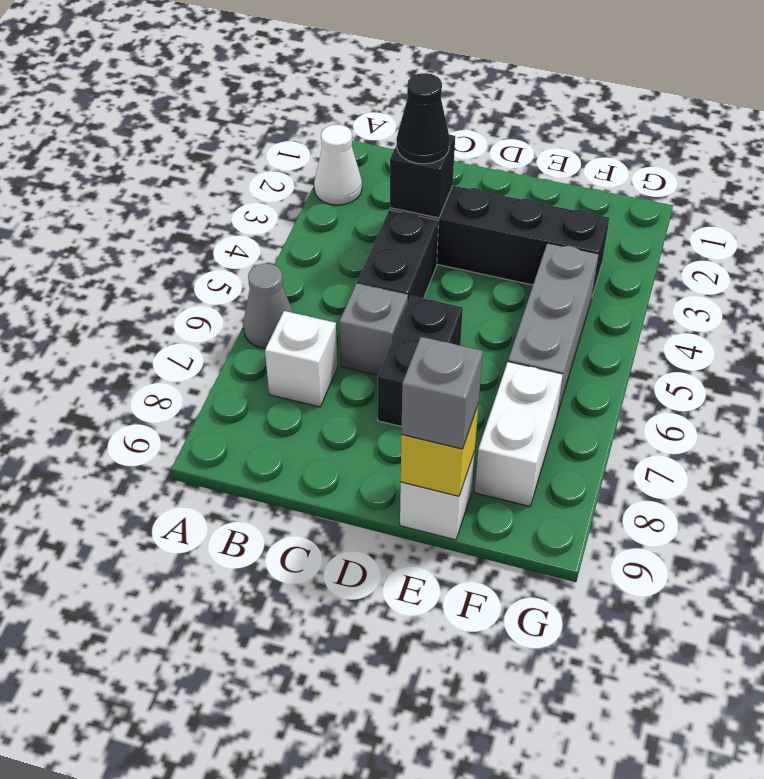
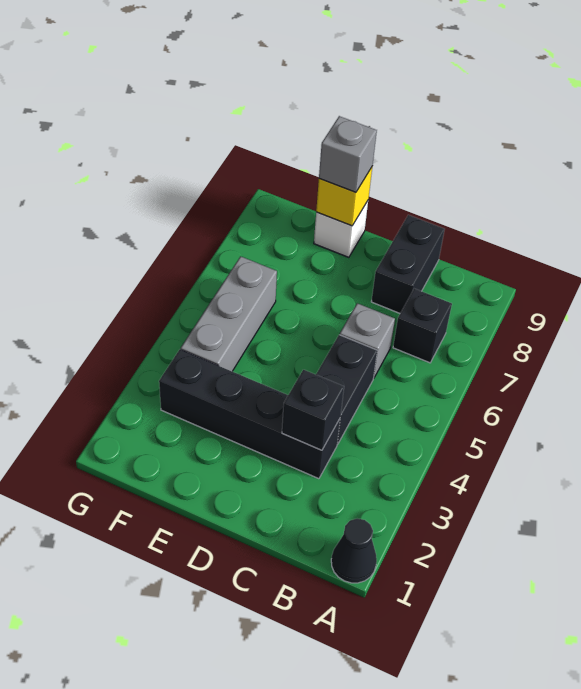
white 1x1 cone [314,125,362,205] -> none
grey 1x1 cone [243,263,293,348] -> none
white 1x1 brick [265,311,337,407] -> black 1x1 brick [393,289,452,363]
black 1x1 cone [397,73,450,164] -> black 1x1 cone moved to [331,519,377,583]
black 1x2 brick [378,296,463,427] -> black 1x2 brick moved to [371,215,445,313]
white 1x2 brick [475,362,563,506] -> none

